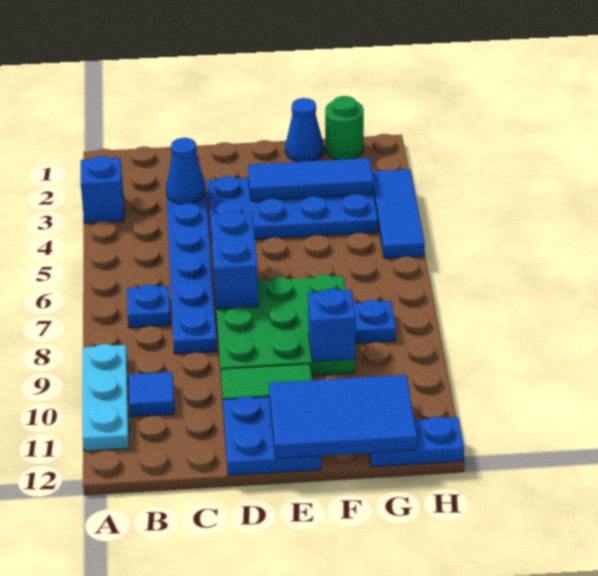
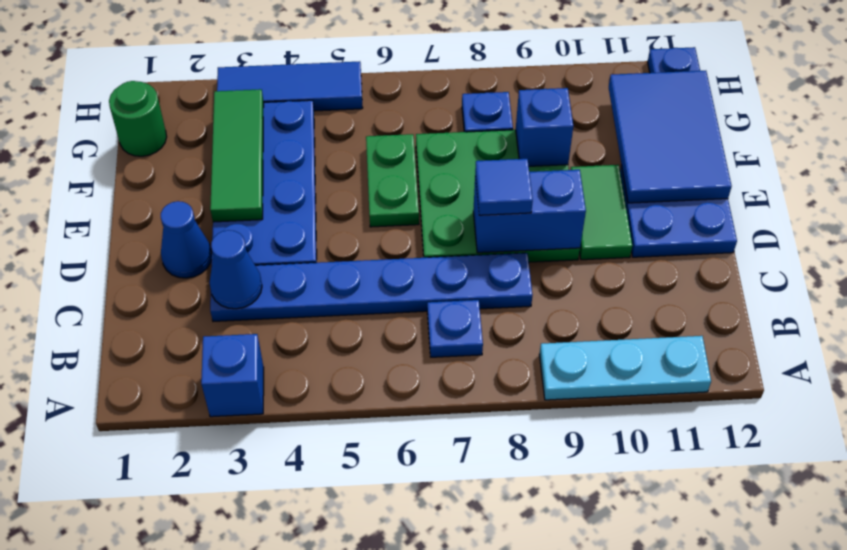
blue 1x1 tile [129,372,175,417] -> blue 1x1 tile moved to [475,159,533,215]
blue 1x2 brick [211,211,259,309] -> blue 1x2 brick moved to [473,170,586,253]
blue 1x3 tile [248,158,374,201] -> green 1x3 tile [210,89,264,222]
none -> green 1x2 plate [366,134,419,227]
blue 1x1 cone [285,98,324,162] -> blue 1x1 cone moved to [161,201,212,278]

